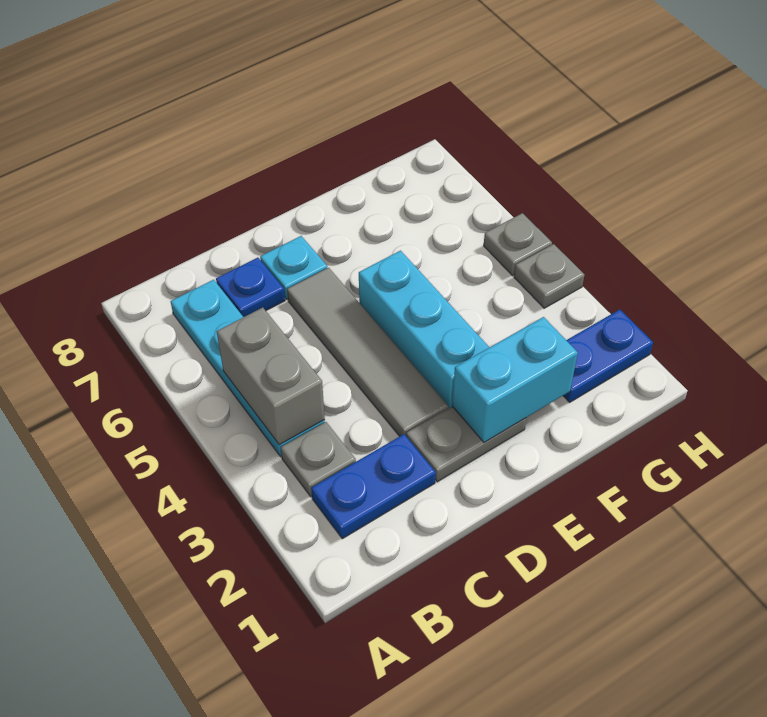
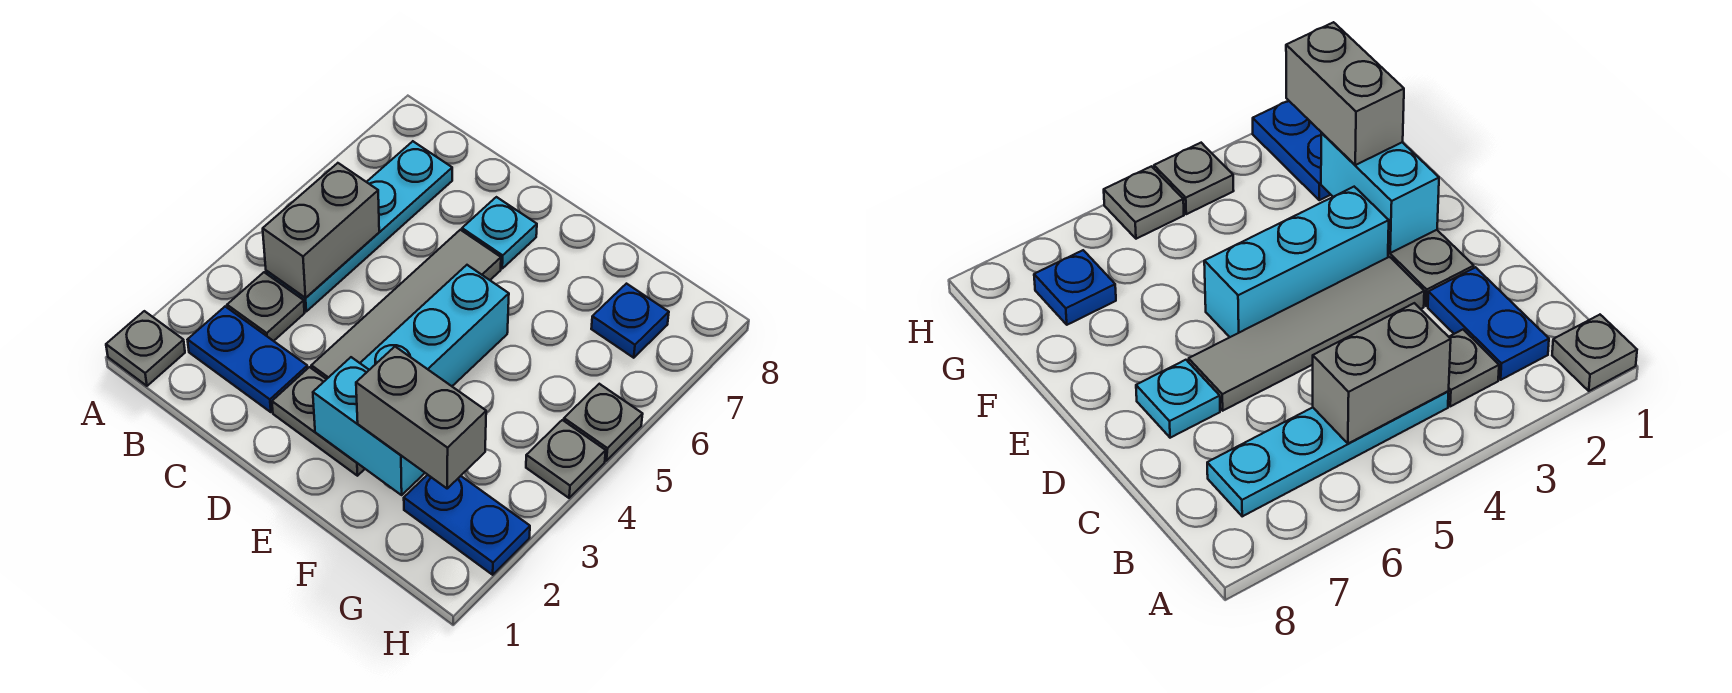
none -> grey 1x1 plate [106,311,185,386]
blue 1x1 plate [216,258,285,317] -> blue 1x1 plate moved to [591,284,669,358]
none -> grey 1x2 brick [356,347,486,488]

